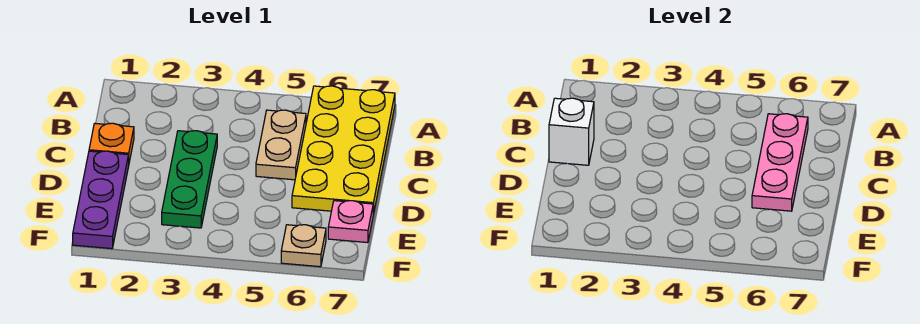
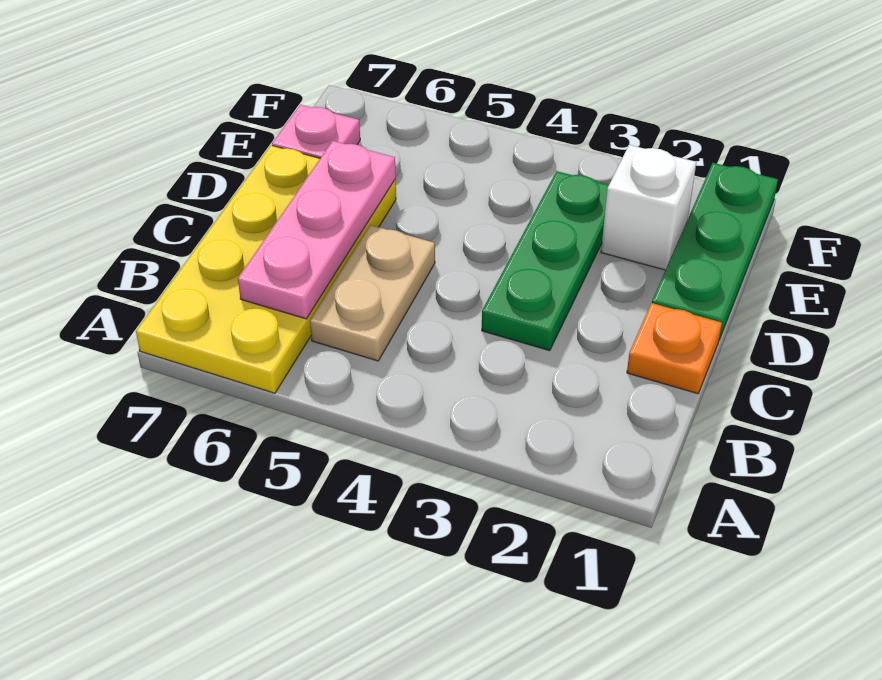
white 1x1 brick [549,98,594,165] -> white 1x1 brick moved to [601,145,696,270]
purple 1x3 plate [73,151,129,249] -> green 1x3 plate [652,163,778,339]
tan 1x1 plate [281,225,326,267] -> none

